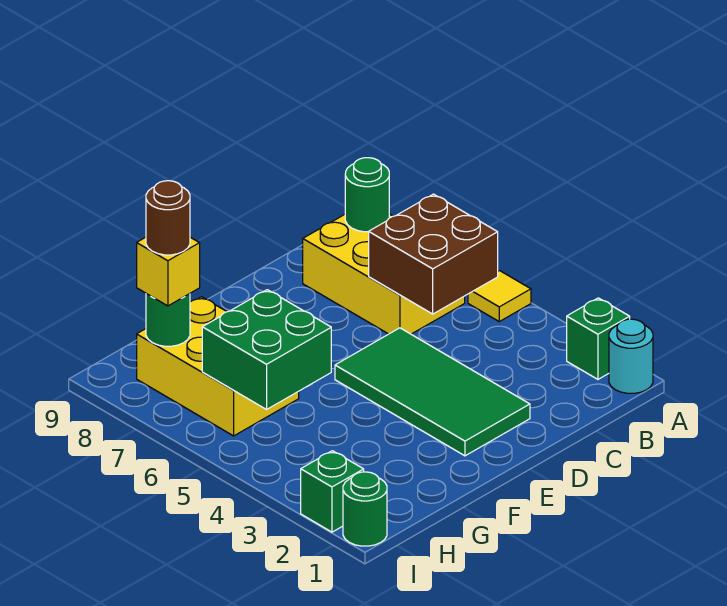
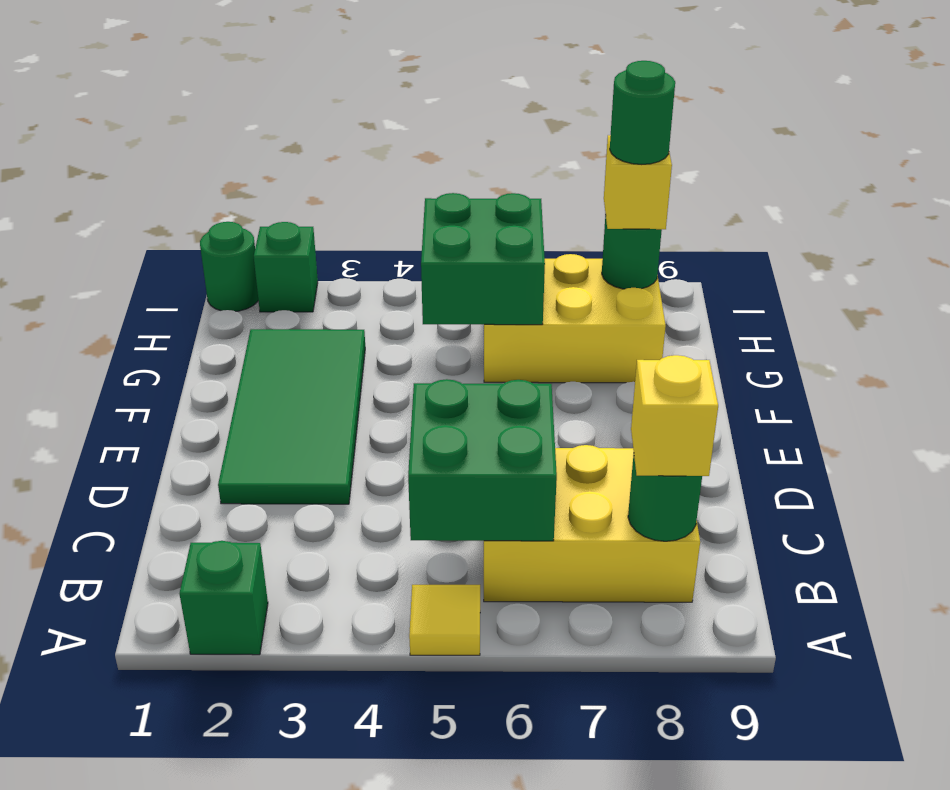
cyan 1x1 round brick [609,319,653,393] -> none
brown 2x2 brick [369,194,498,314] -> green 2x2 brick [408,379,557,541]
none -> yellow 1x1 brick [631,355,718,476]
green 2x4 tile [335,328,530,456] -> green 2x4 tile turned to [218,329,365,504]
brown 1x1 round brick [146,181,190,255] -> green 1x1 round brick [610,61,675,164]

